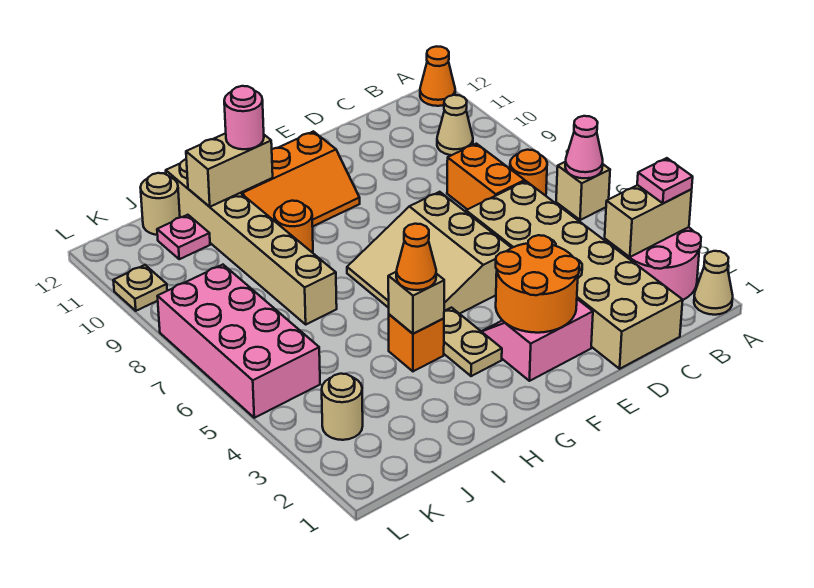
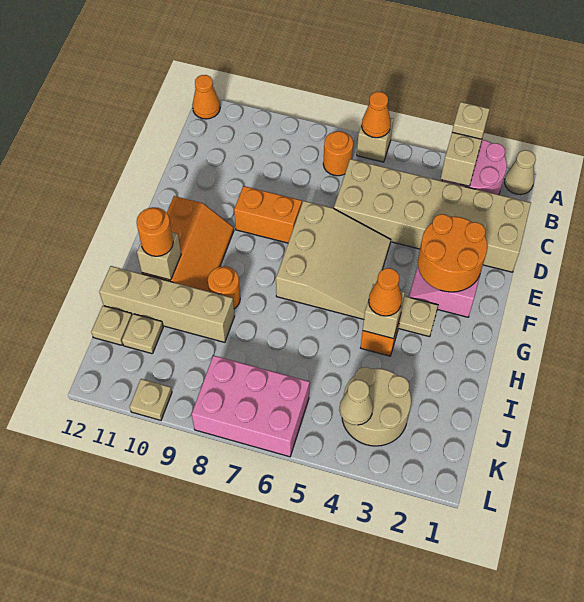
pink 1x1 plate [637,158,693,203] -> tan 1x1 plate [452,102,490,139]
pink 1x1 cone [565,116,603,178] -> orange 1x1 cone [362,92,391,138]
tan 1x1 cone [437,95,473,155] -> tan 1x1 cone moved to [339,380,373,425]
orange 1x2 brick [447,144,525,210] -> orange 1x2 brick moved to [234,186,302,243]
tan 3x3 slope [347,192,511,314] -> tan 3x3 slope turned to [276,201,391,319]
tan 1x2 brick [186,133,273,207] -> tan 1x1 brick [137,233,181,280]
pink 1x1 round brick [224,86,264,149] -> orange 1x1 round brick [137,207,173,256]
tan 1x6 brick [166,160,337,324] -> tan 1x4 brick [99,266,235,342]
pink 1x1 plate [157,215,210,259] -> tan 1x1 plate [122,314,163,354]
tan 1x1 round brick [140,173,180,235] -> tan 1x1 plate [91,306,132,345]
tan 1x1 round brick [322,374,363,440] -> tan 2x2 round brick [342,367,411,446]
pink 2x4 brick [157,265,320,418] -> pink 2x3 brick [192,355,310,457]

